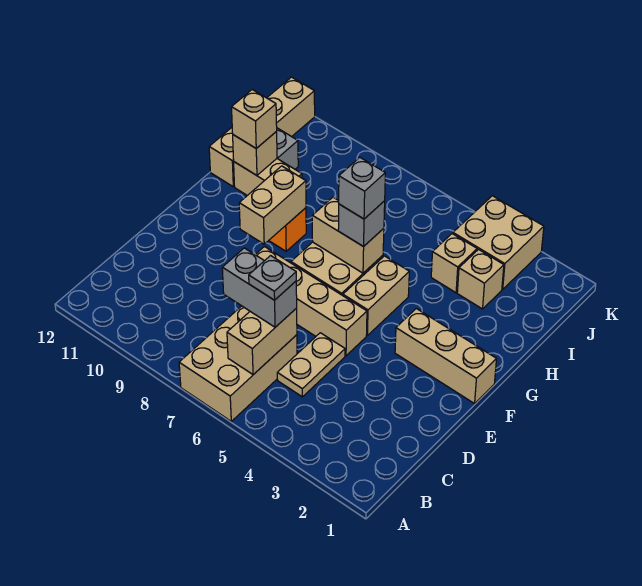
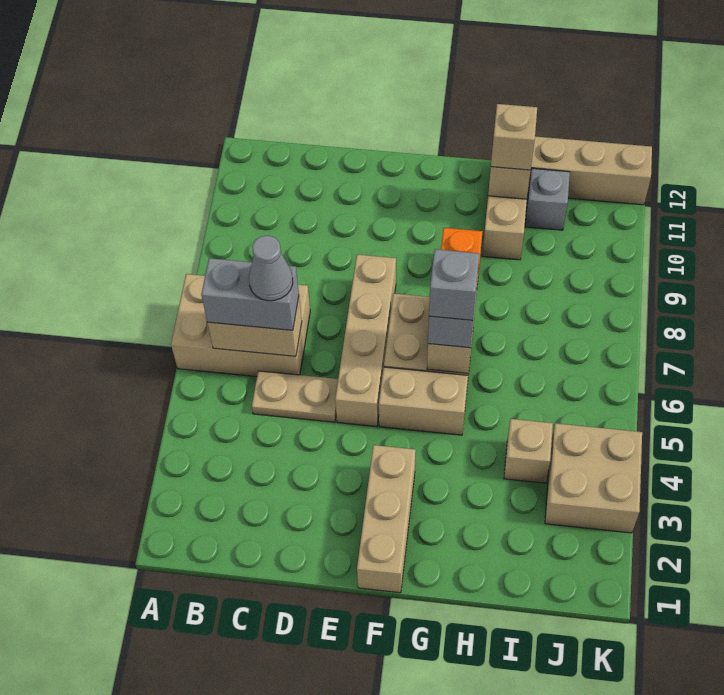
grey 1x2 brick [222,248,297,327] -> grey 1x2 brick turned to [201,258,299,330]
grey 1x1 plate [249,256,296,300] -> grey 1x1 cone [249,235,293,301]
tan 1x2 brick [239,166,306,244] -> none
tan 1x1 brick [457,250,504,309] -> none

